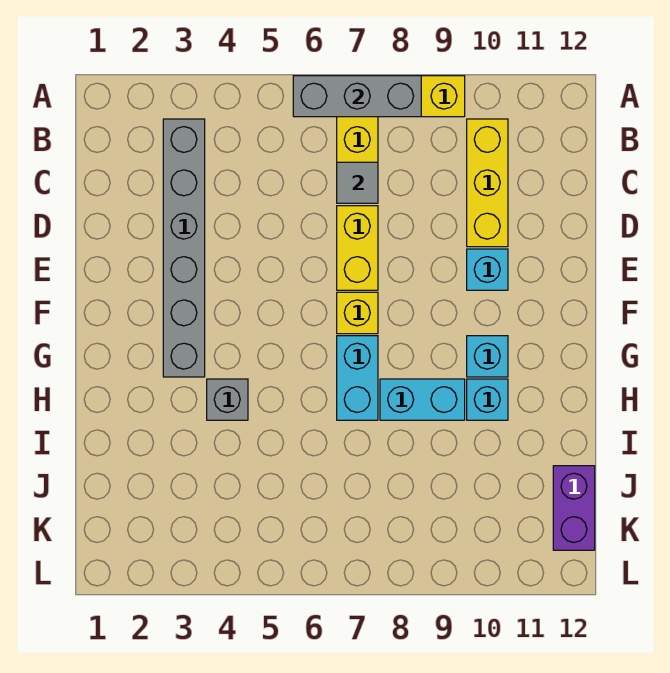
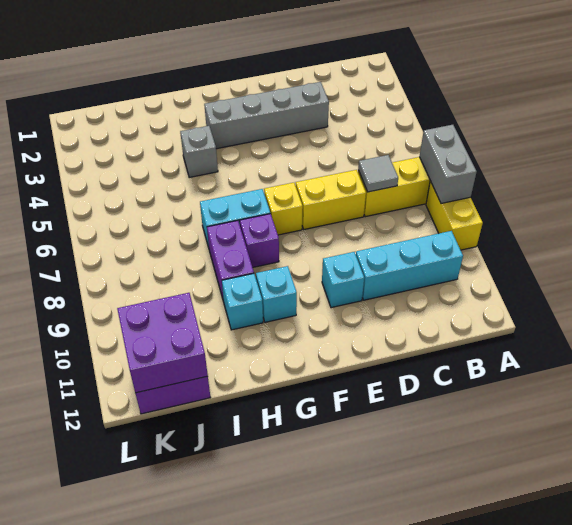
grey 1x3 brick [293,76,421,117] -> grey 1x2 brick [419,125,477,203]
grey 1x6 brick [163,119,205,377] -> grey 1x4 brick [204,82,329,149]
yellow 1x3 brick [467,119,508,247] -> cyan 1x3 brick [356,231,463,300]
none -> purple 1x1 brick [240,214,279,268]
cyan 1x2 brick [380,379,465,420] -> purple 1x2 brick [207,221,254,302]
none -> purple 2x2 brick [117,293,208,393]

